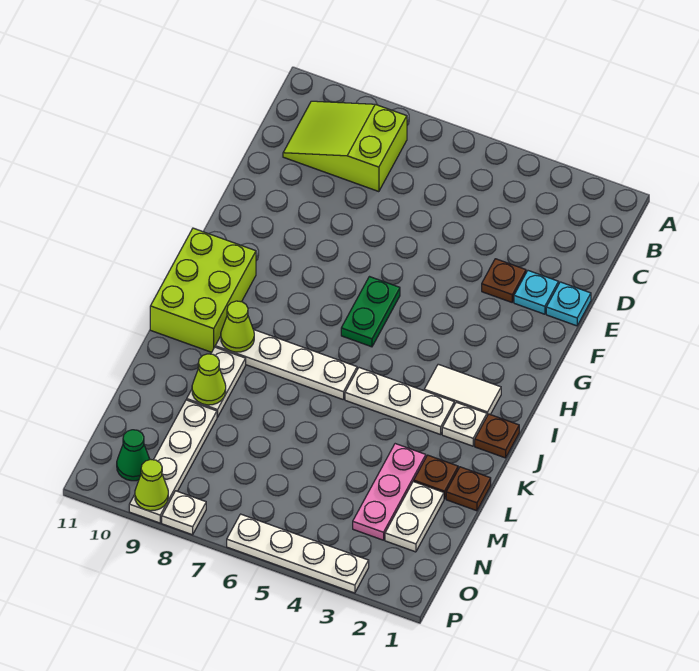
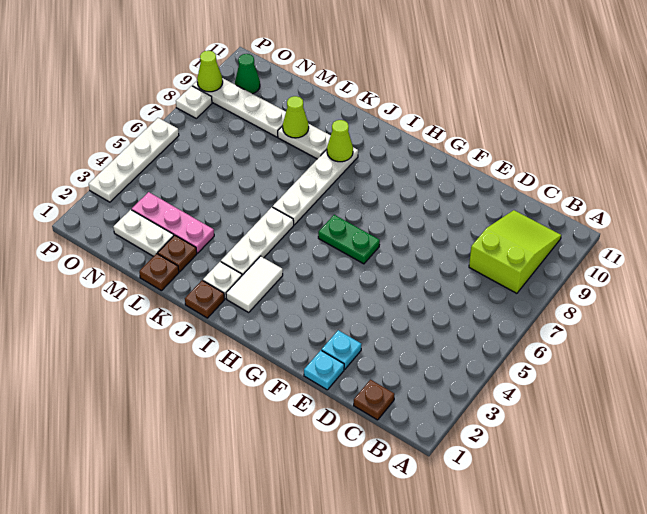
brown 1x1 plate [482,259,526,302] -> brown 1x1 plate moved to [354,380,394,420]
lime 2x3 brick [150,228,256,352] -> none

